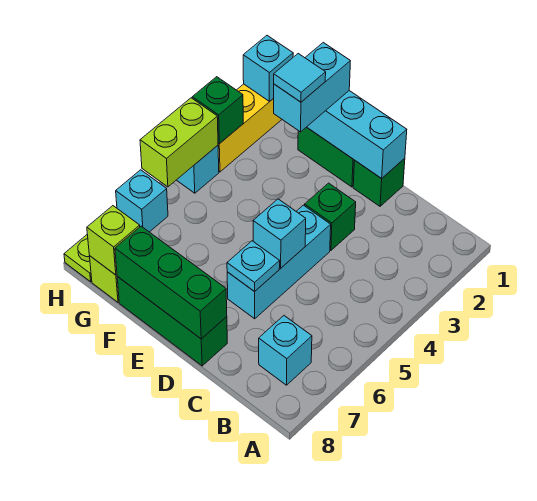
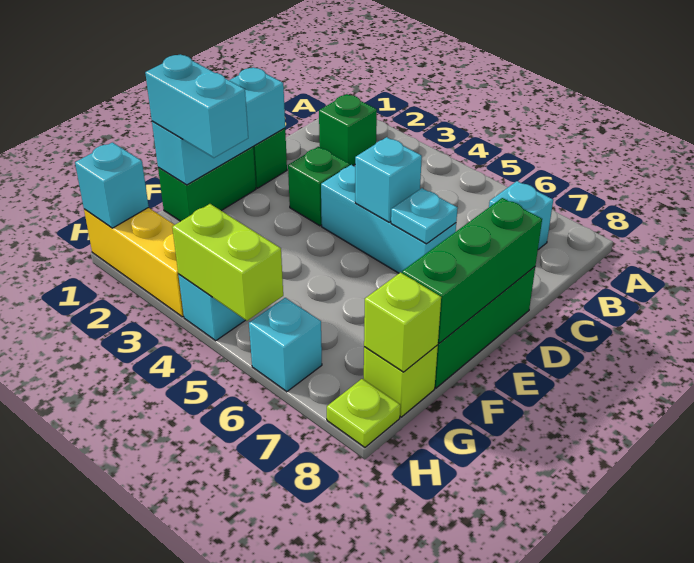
cyan 1x1 tile [274,54,326,102] -> none
green 1x1 brick [192,77,243,144] -> green 1x1 brick moved to [319,94,377,165]

